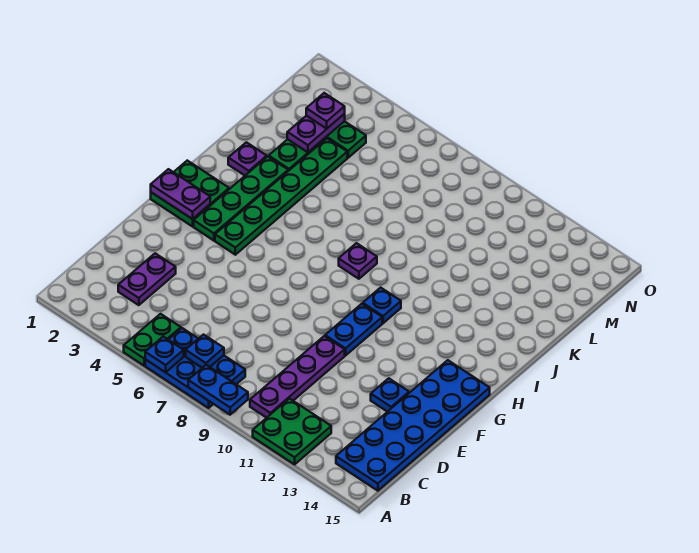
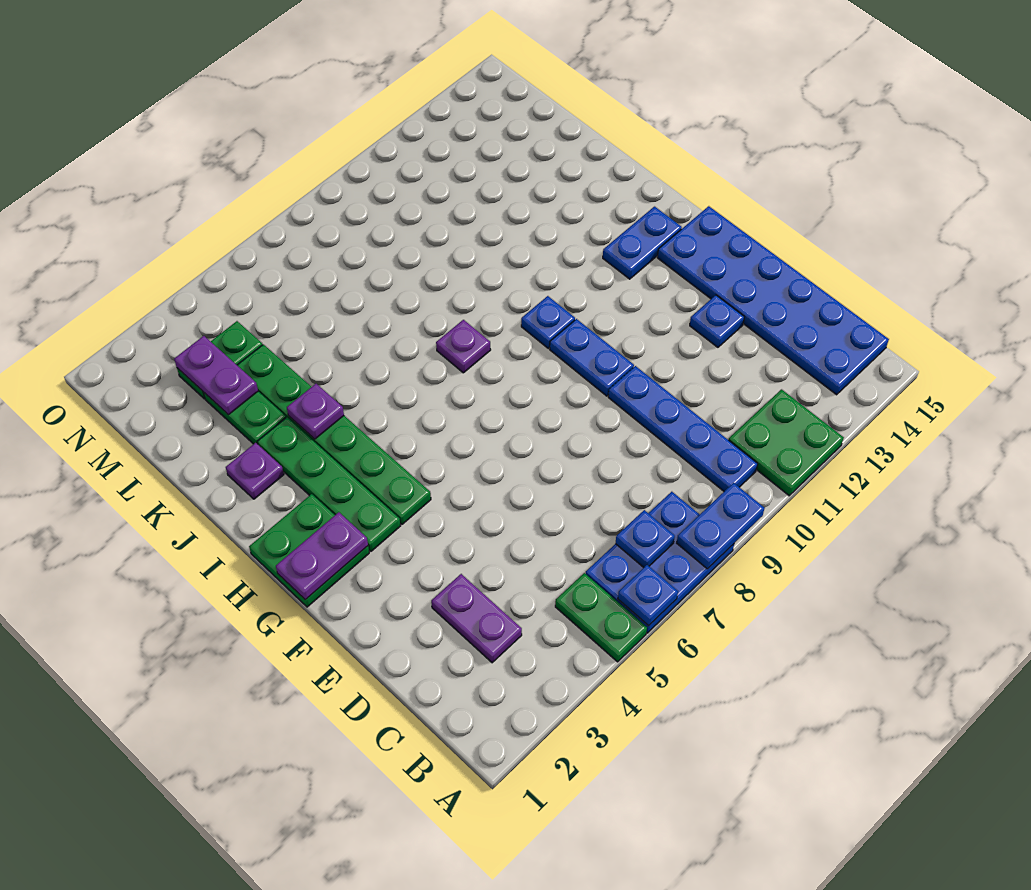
purple 1x4 plate [250,336,345,418] -> blue 1x4 plate [608,366,758,491]
none -> blue 1x2 plate [603,207,682,279]
purple 1x1 plate [306,93,345,129] -> purple 1x1 plate moved to [287,384,344,439]

